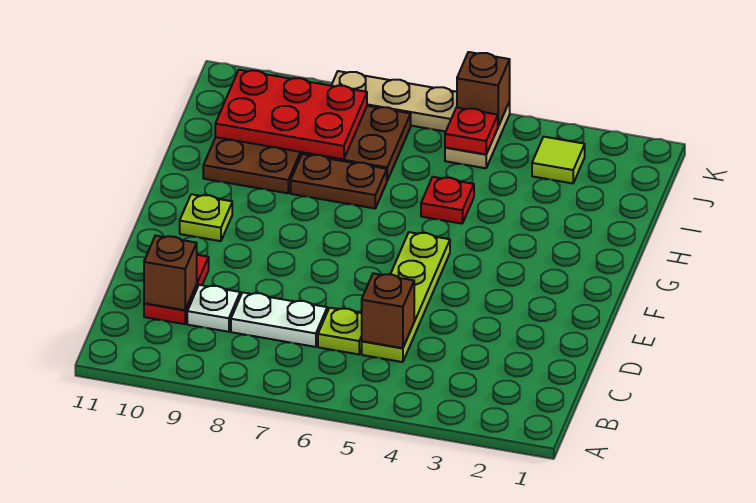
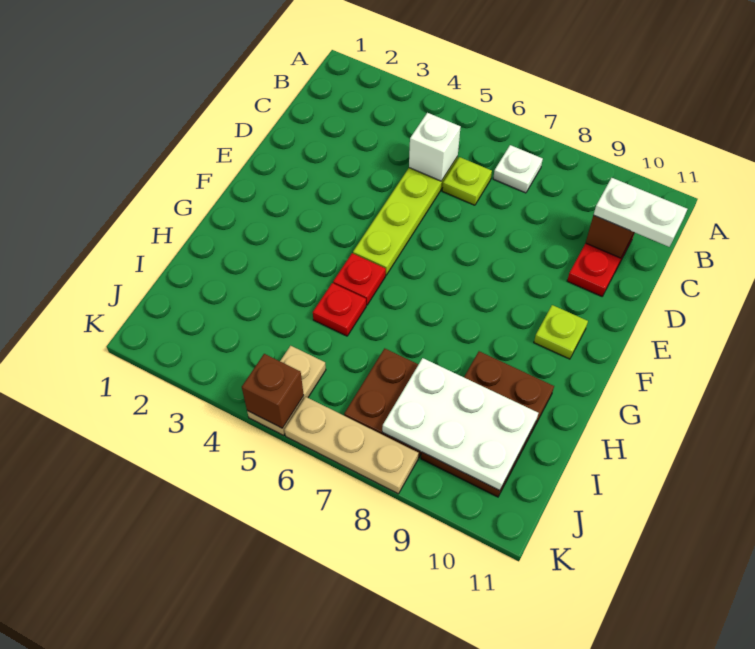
brown 1x1 brick [362,273,414,348] -> white 1x1 brick [409,113,461,181]
white 1x2 plate [231,292,327,347] -> white 1x2 plate moved to [594,178,687,247]
white 1x1 plate [187,285,240,332] -> white 1x1 plate moved to [493,145,543,193]
brown 1x2 plate [291,154,387,208] -> none
red 2x3 plate [215,70,367,159] -> white 2x3 plate [382,358,538,491]
lime 1x1 tile [532,137,585,183] -> none
red 1x1 plate [445,108,498,154] -> red 1x1 plate moved to [333,253,386,305]

